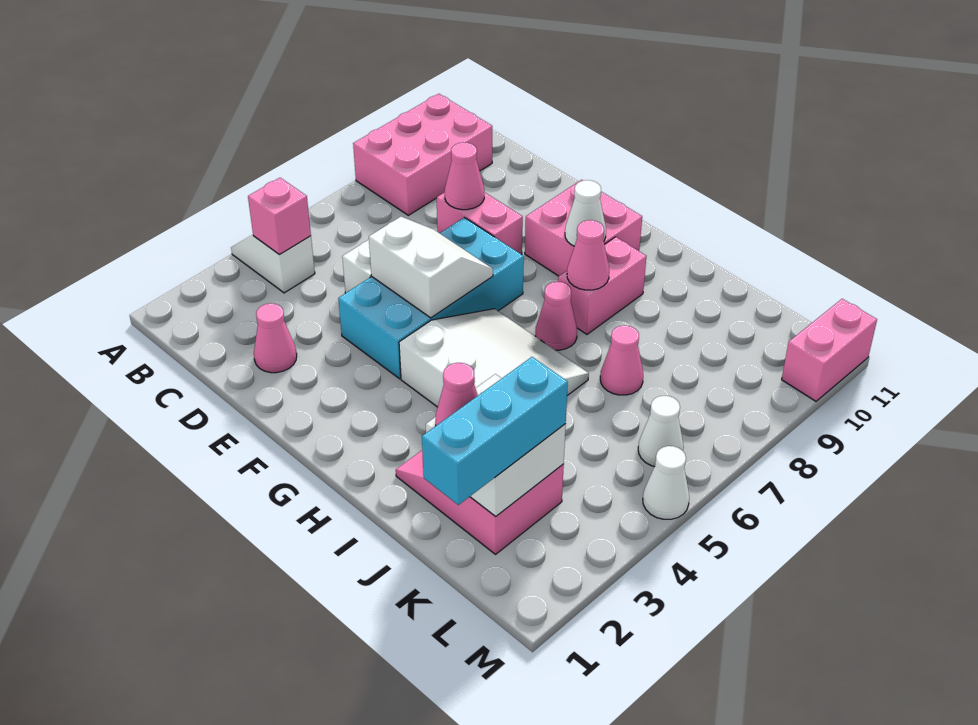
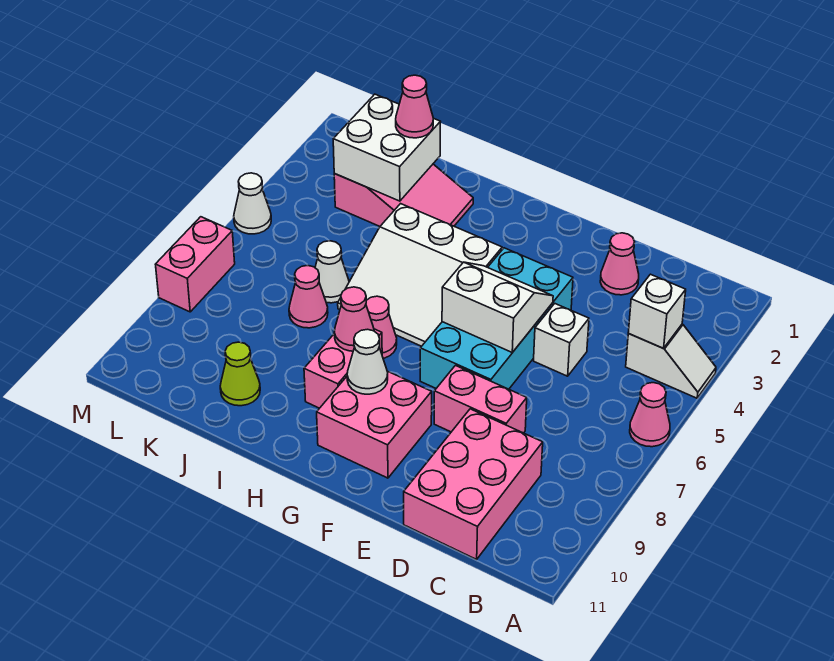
pink 2x3 brick [353,94,492,215] -> pink 2x3 brick moved to [404,409,543,559]
pink 1x1 brick [248,178,311,254] -> white 1x1 brick [628,274,686,348]
pink 1x1 cone [445,142,484,210] -> pink 1x1 cone moved to [630,383,670,447]
white 2x2 slope [369,217,493,318] -> white 2x2 slope turned to [442,262,553,352]
none -> lime 1x1 cone [220,342,260,406]
cyan 1x3 brick [422,357,568,505] -> none
white 1x1 cone [638,396,683,467] -> white 1x1 cone moved to [315,241,349,303]
pink 1x2 brick [782,299,877,401] -> pink 1x2 brick moved to [155,217,235,312]

